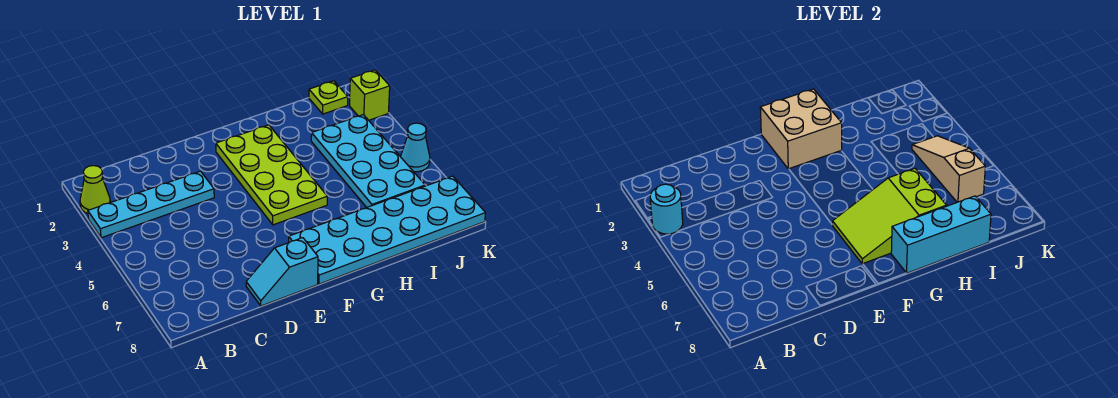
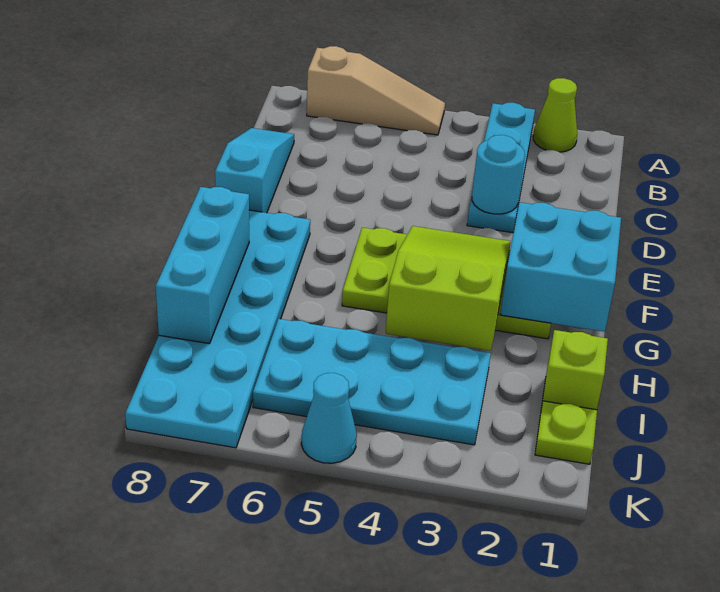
cyan 1x1 round brick [650,184,683,234] -> cyan 1x1 round brick moved to [472,135,525,214]
cyan 1x2 slope [246,238,318,306] -> cyan 1x3 slope [215,128,294,213]
tan 2x2 brick [760,89,842,169] -> cyan 2x2 brick [500,202,621,332]
lime 2x3 slope [833,169,947,264] -> lime 2x3 slope moved to [386,226,511,351]
tan 1x3 slope [912,136,985,202] -> tan 1x3 slope moved to [307,46,445,135]
lime 1x1 brick [350,70,390,120] -> lime 1x1 brick moved to [541,330,608,410]

